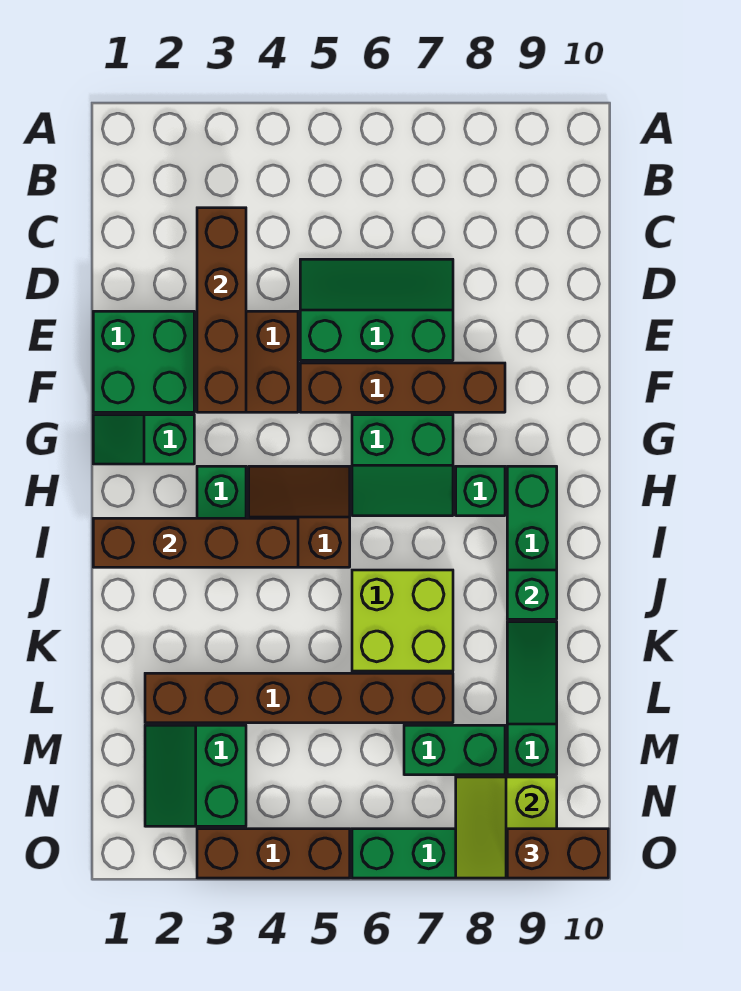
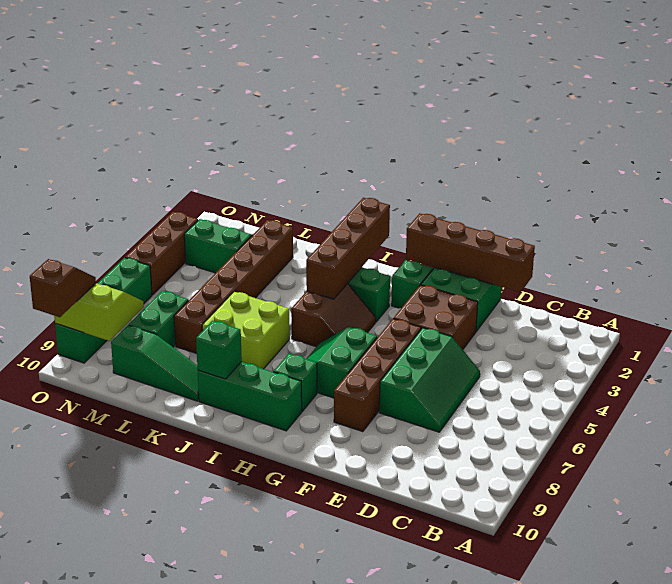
brown 1x4 brick [197,208,246,412] -> brown 1x4 brick moved to [406,213,535,292]
brown 1x2 brick [507,829,608,878] -> brown 1x2 slope [30,259,96,317]

